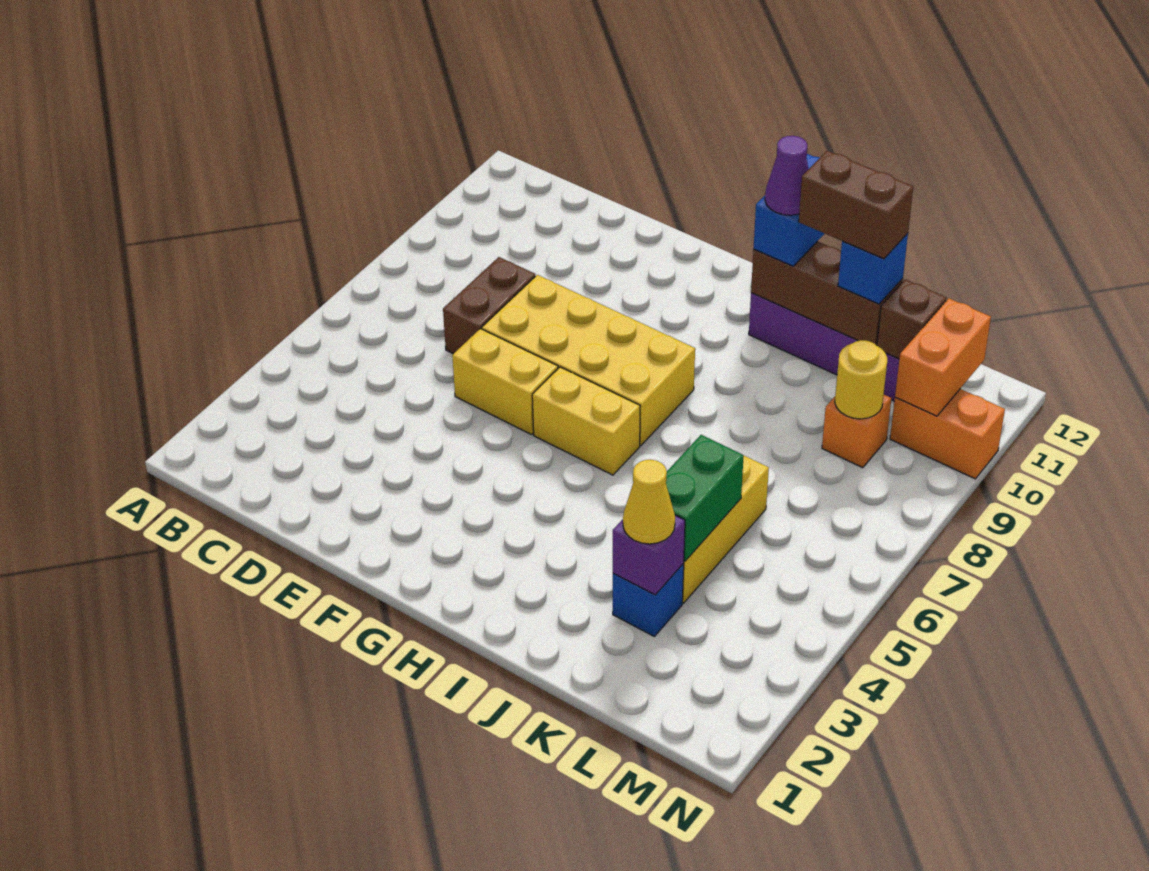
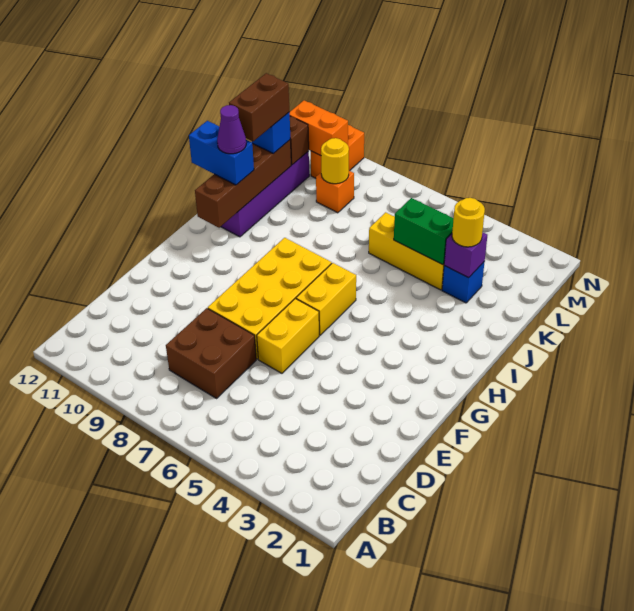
brown 1x2 brick [443,257,535,354] -> brown 2x2 brick [166,308,256,398]
brown 1x3 brick [751,241,903,345] -> brown 1x4 brick [195,140,291,228]
yellow 1x1 cone [623,460,675,544] -> yellow 1x1 round brick [452,198,485,247]

